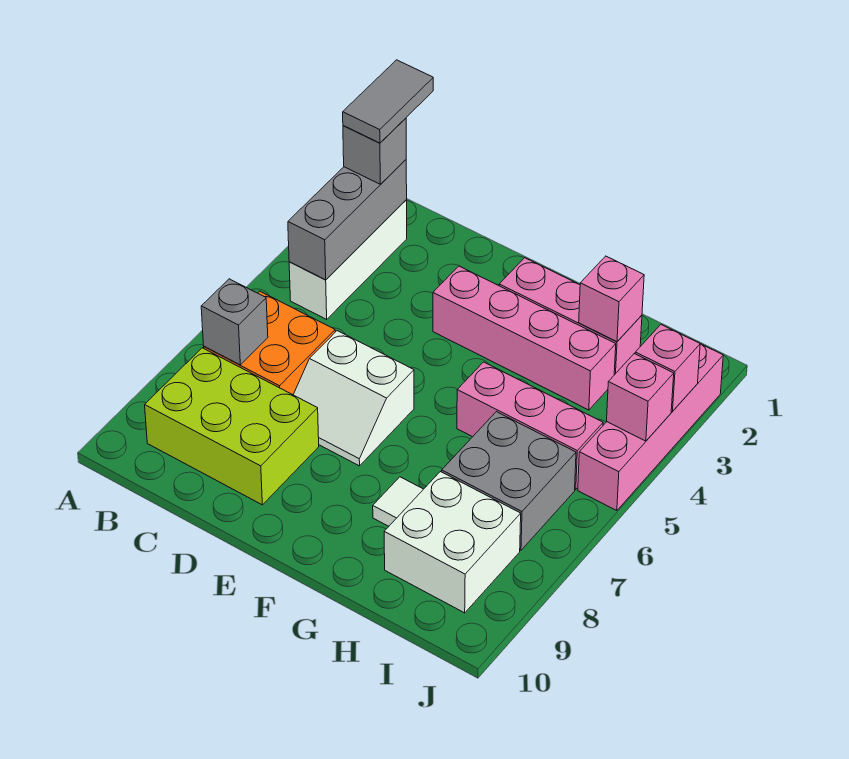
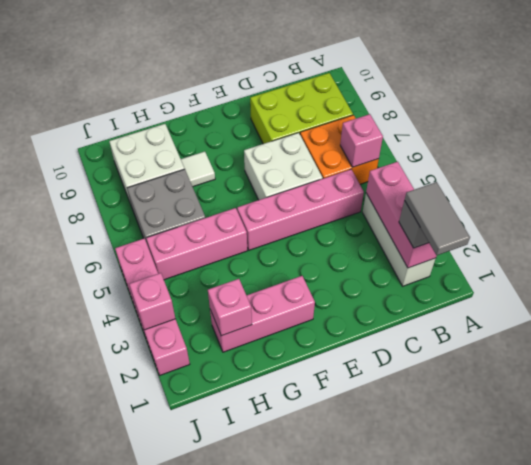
grey 1x3 brick [288,160,407,280] -> pink 1x3 brick [366,162,437,268]
grey 1x1 brick [201,279,268,365] -> none
white 2x2 slope [293,331,414,466] -> white 2x2 brick [244,133,322,200]
pink 1x4 brick [433,266,616,410] -> pink 1x4 brick moved to [237,169,364,250]
pink 1x1 brick [607,354,674,441] -> pink 1x1 brick moved to [340,114,383,167]

